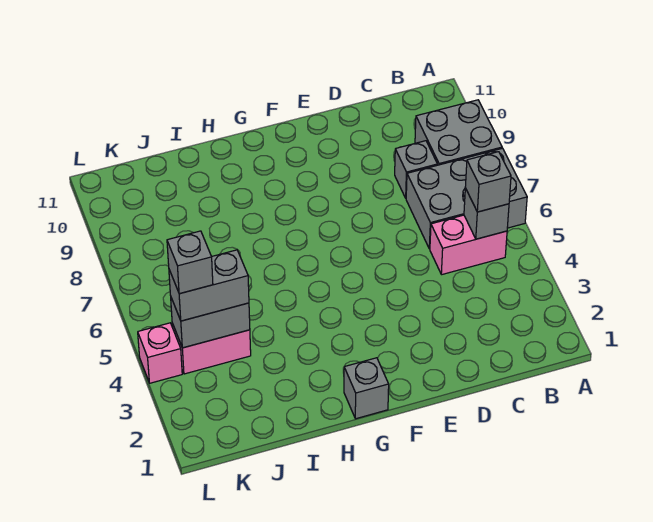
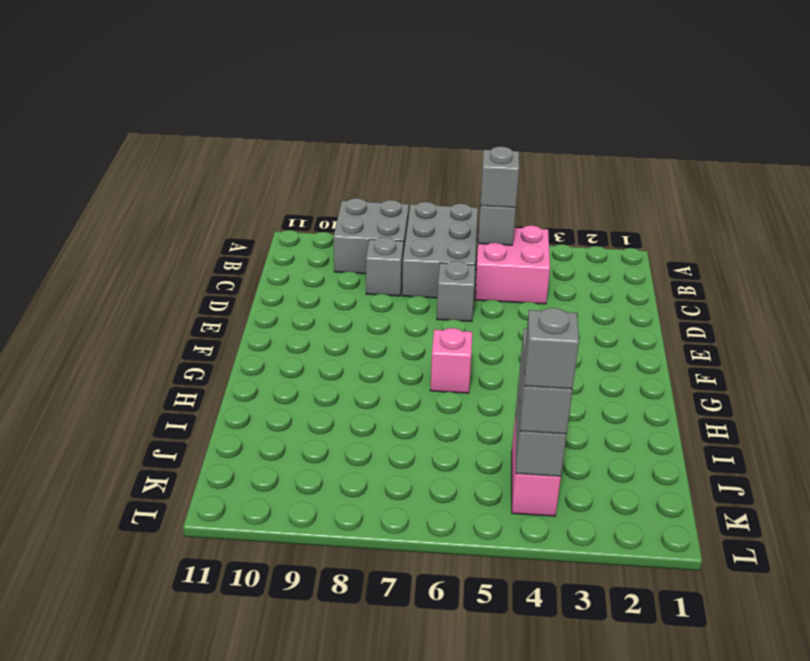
pink 1x2 brick [430,215,507,275] -> pink 2x2 brick [475,225,550,304]
grey 1x1 brick [344,358,389,419] -> grey 1x1 brick moved to [437,261,475,321]
pink 1x1 brick [138,323,182,383] -> pink 1x1 brick moved to [430,328,472,393]

